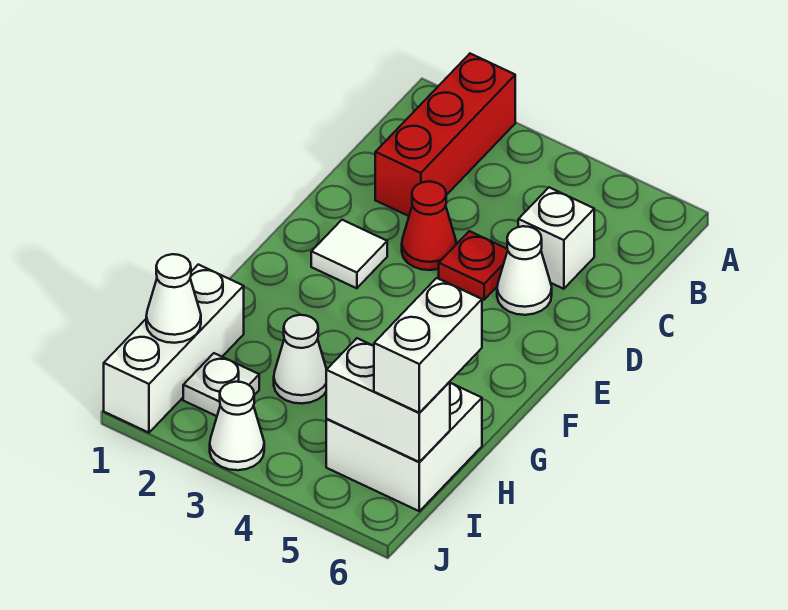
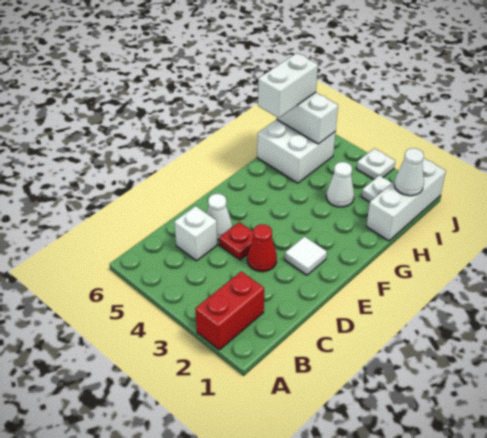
red 1x3 brick [375,54,515,216] -> red 1x2 brick [195,271,264,350]
white 1x1 cone [210,382,264,470] -> white 1x1 plate [357,148,395,179]

